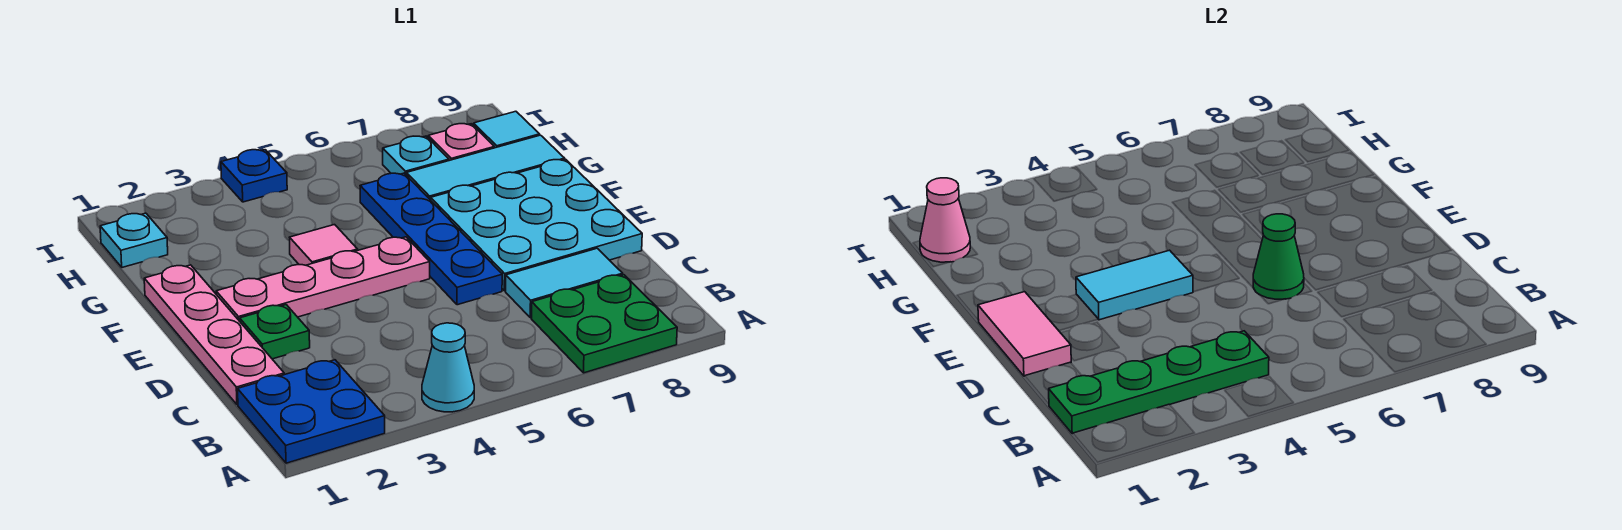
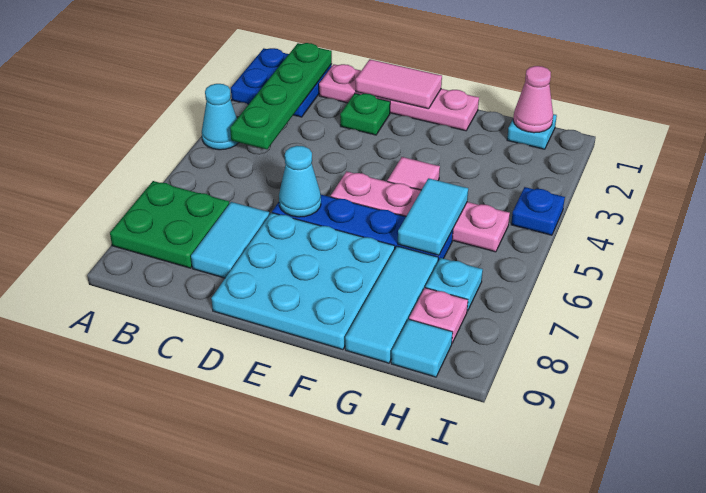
green 1x1 cone [1253,214,1304,299] -> cyan 1x1 cone [279,146,321,217]
pink 1x4 plate [216,237,430,321] -> pink 1x4 plate turned to [331,171,510,252]
cyan 1x2 tile [1076,250,1193,320] -> cyan 1x2 tile moved to [398,178,468,255]

